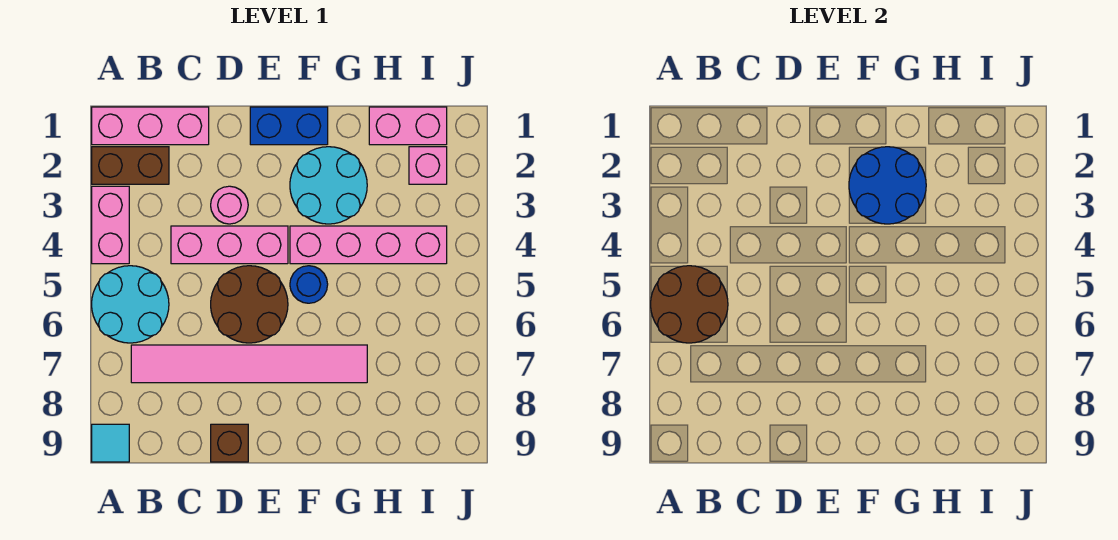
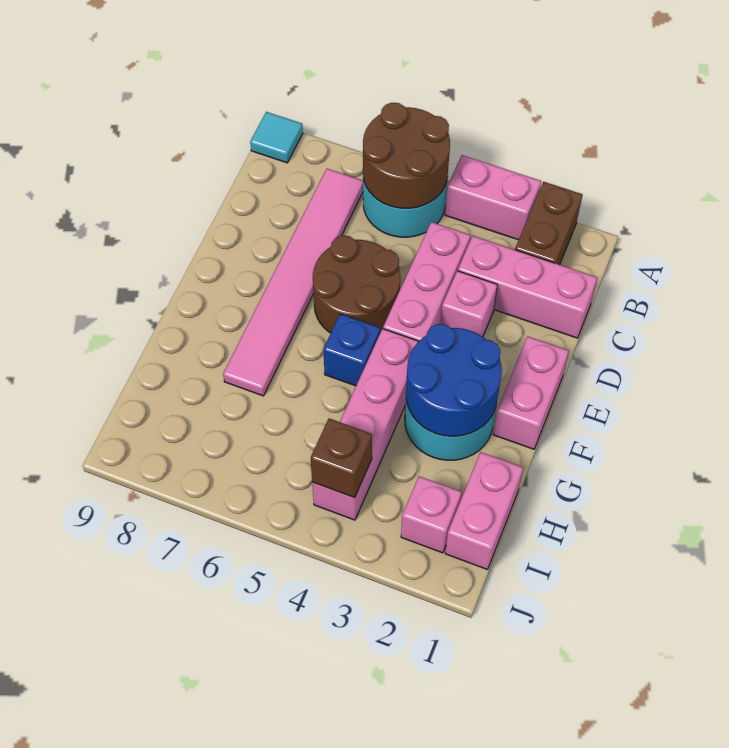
pink 1x3 brick [92,107,209,145] -> pink 1x3 brick turned to [458,236,597,338]
pink 1x1 round brick [211,186,248,224] -> pink 1x1 brick [441,271,497,337]
brown 1x1 brick [211,424,248,462] -> brown 1x1 brick moved to [311,418,372,498]
blue 1x2 brick [250,107,328,145] -> pink 1x2 brick [493,336,569,449]
blue 1x1 round brick [290,266,328,303] -> blue 1x1 brick [323,314,380,386]

